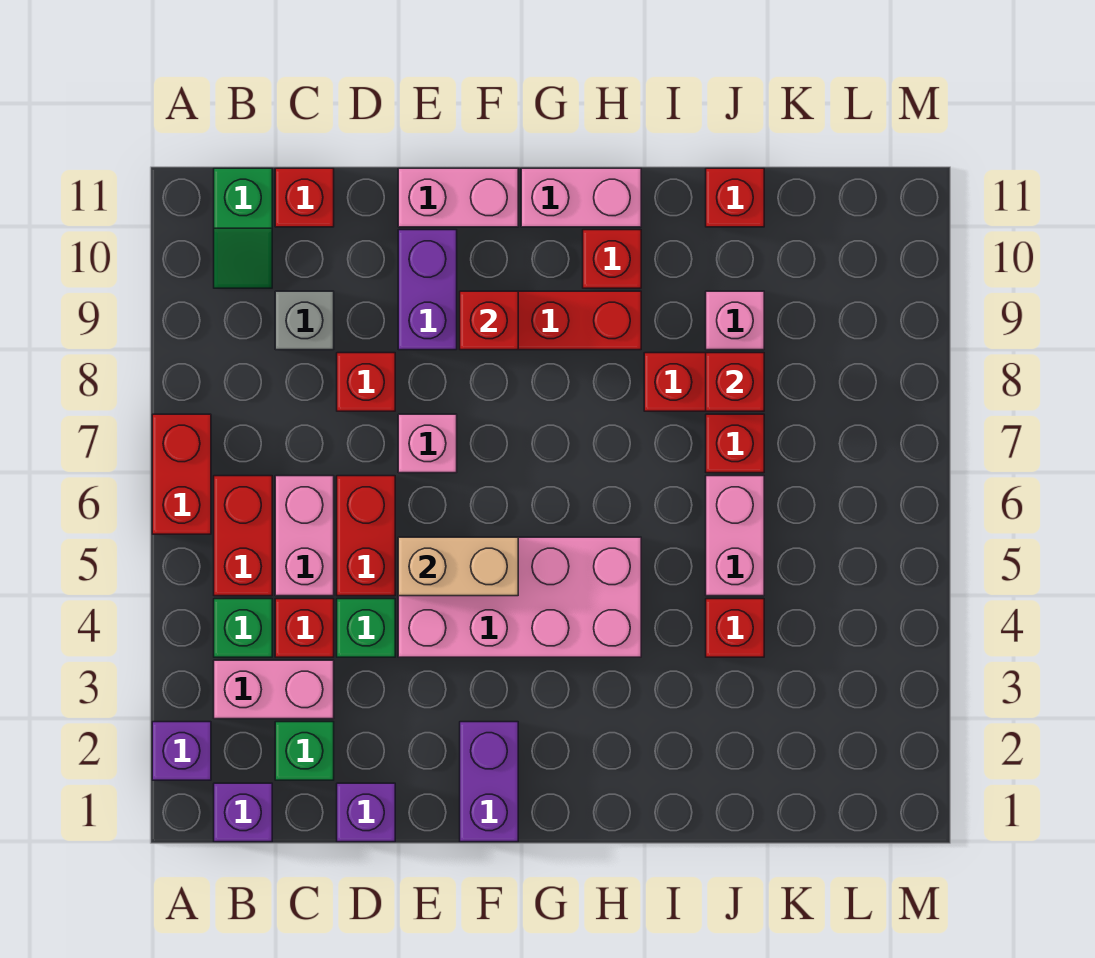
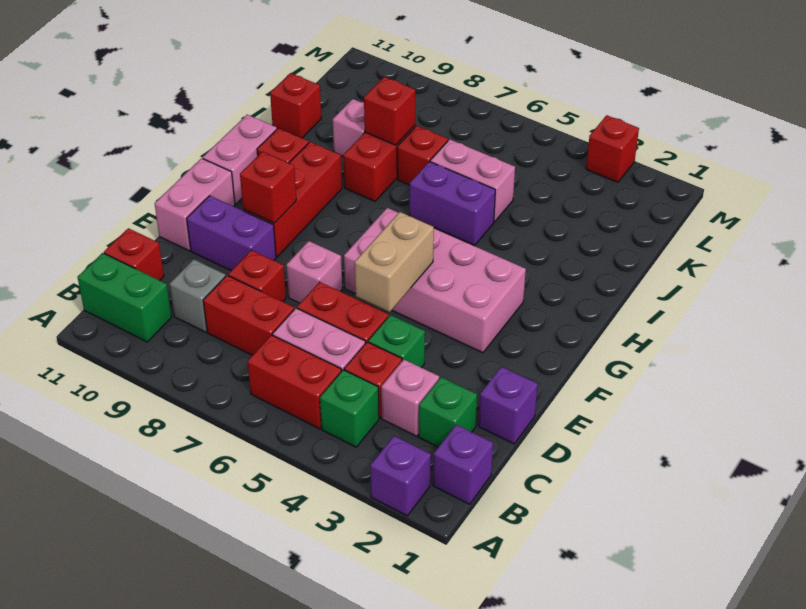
red 1x2 brick [152,414,211,534] -> red 1x2 brick moved to [203,275,294,355]
pink 1x2 brick [214,660,334,719] -> pink 1x1 brick [381,360,439,436]
green 1x2 slope [214,168,272,288] -> green 1x2 brick [78,253,172,342]
pink 2x4 brick [398,537,641,657] -> pink 2x4 brick turned to [344,208,526,353]
purple 1x2 brick [460,722,518,842] -> purple 1x2 brick moved to [409,162,495,245]
red 1x1 brick [706,599,764,657] -> red 1x1 brick moved to [586,115,639,182]

